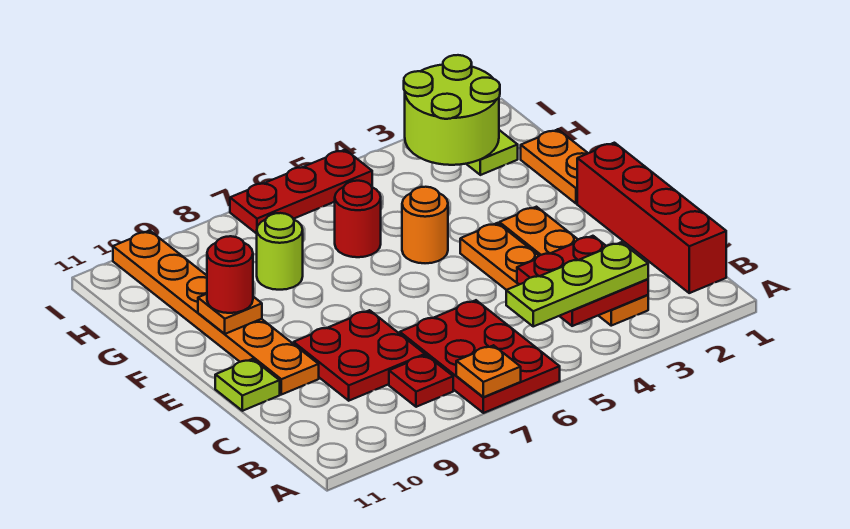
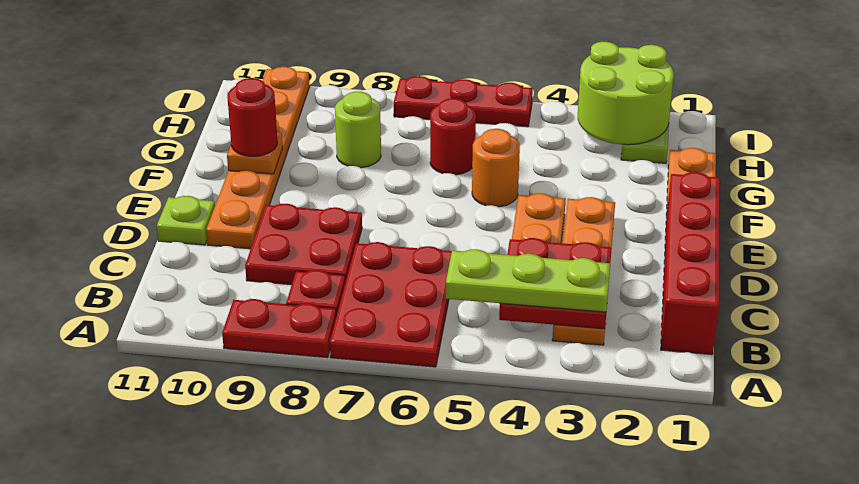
orange 1x1 plate [456,345,521,397] -> none
none -> red 1x2 plate [222,299,336,358]

